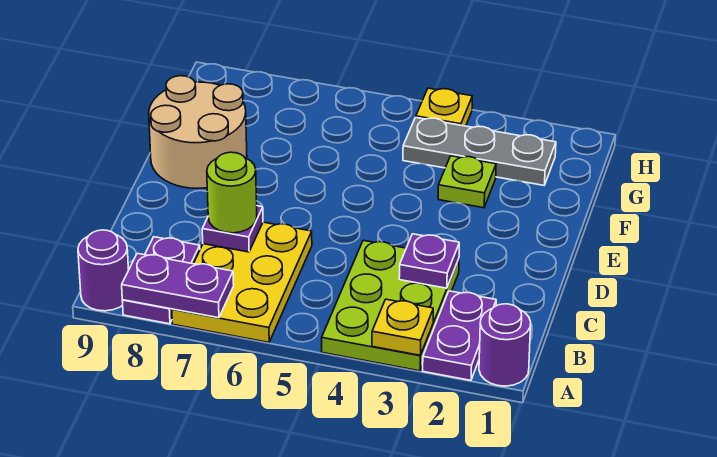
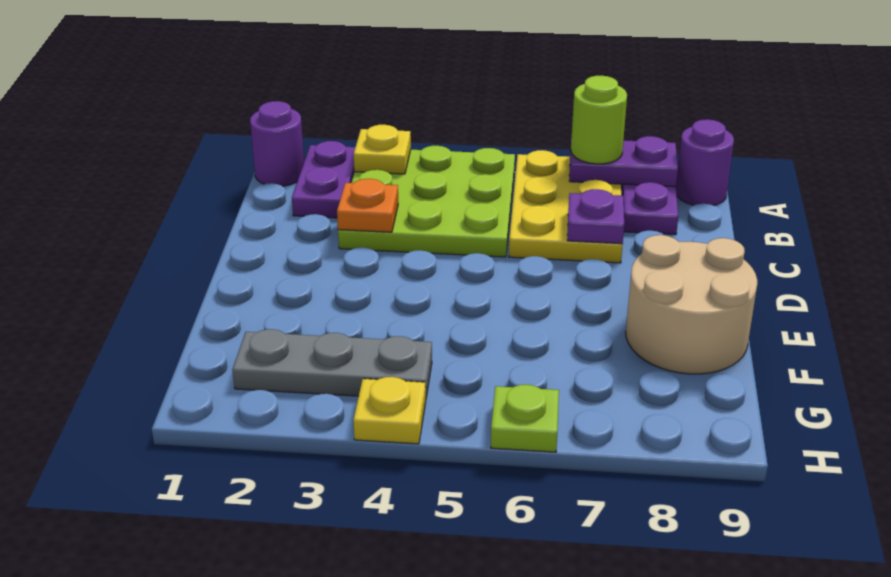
lime 2x3 plate [322,240,459,371] -> lime 3x3 plate [338,146,515,257]
purple 1x1 plate [399,234,459,288] -> orange 1x1 plate [337,179,398,232]
lime 1x1 round brick [207,152,257,233] -> lime 1x1 round brick moved to [571,76,627,164]
lime 1x1 plate [438,156,496,208] -> lime 1x1 plate moved to [491,384,559,452]

